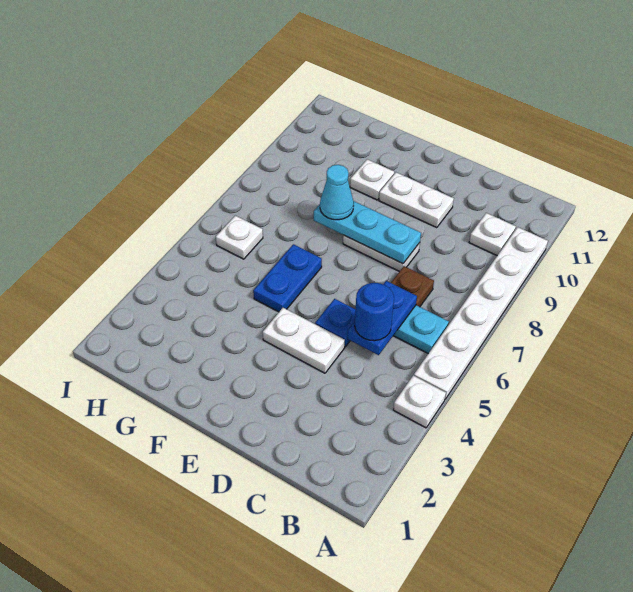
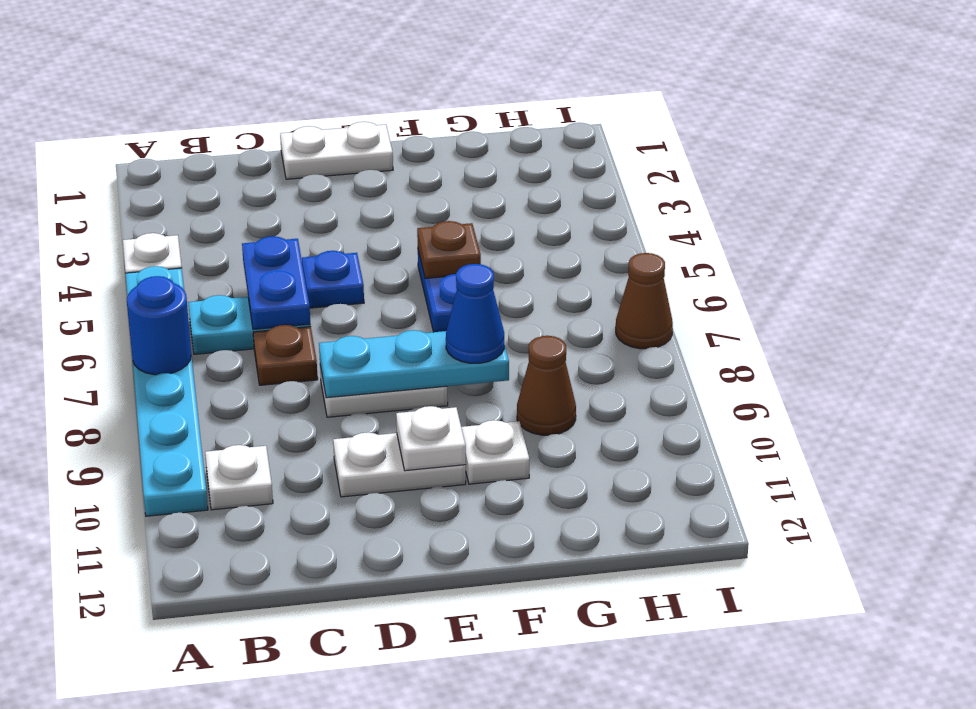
white 1x6 plate [414,227,548,399] -> cyan 1x6 plate [126,266,208,516]
blue 1x1 round brick [355,283,394,341] -> blue 1x1 round brick moved to [127,276,191,375]
white 1x2 plate [263,308,345,373] -> white 1x2 plate moved to [280,122,393,179]
none -> brown 1x1 plate [417,221,481,278]
cyan 1x1 cone [320,165,354,220] -> blue 1x1 cone [446,264,504,363]
none -> brown 1x1 cone [517,336,576,435]
white 1x1 plate [216,216,263,259] -> white 1x1 plate moved to [396,406,466,471]
none -> brown 1x1 cone [616,253,673,349]

